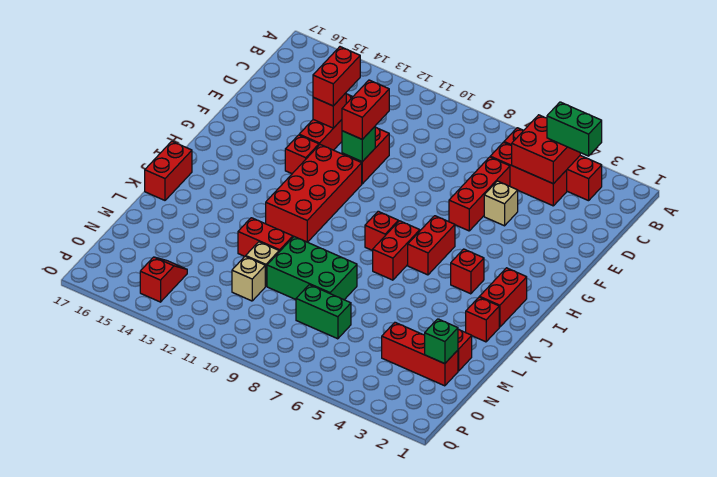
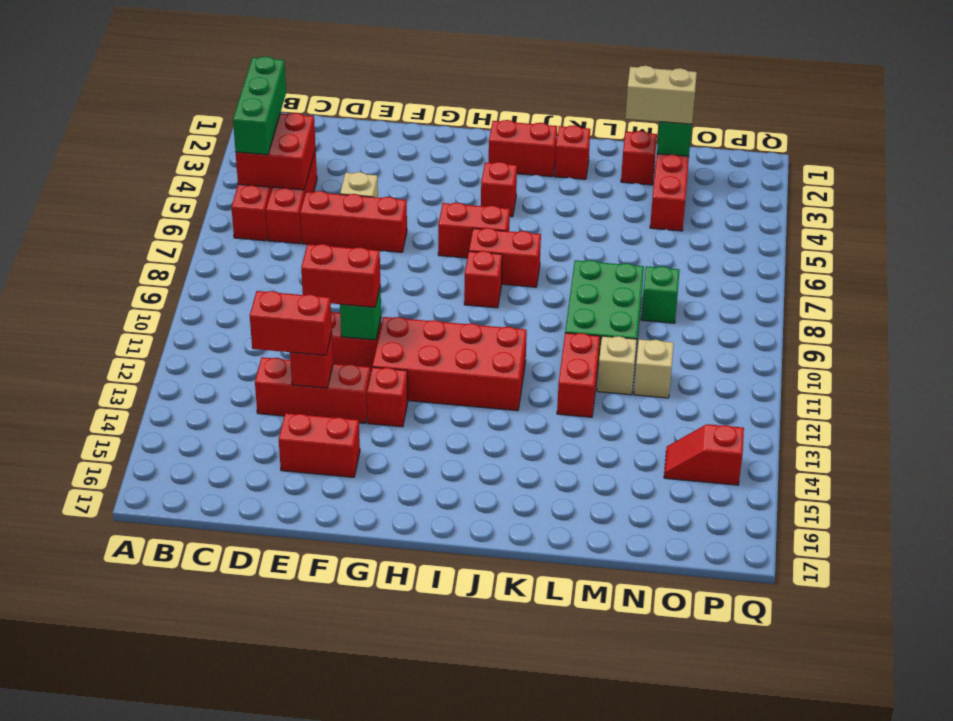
green 1x2 brick [547,102,602,156] -> green 1x3 brick [233,56,286,155]
red 1x2 brick [145,141,192,200] -> red 1x2 brick moved to [279,413,360,477]
none -> tan 1x2 brick [625,66,697,124]
green 1x2 brick [296,285,351,339] -> green 1x1 brick [641,266,680,323]

